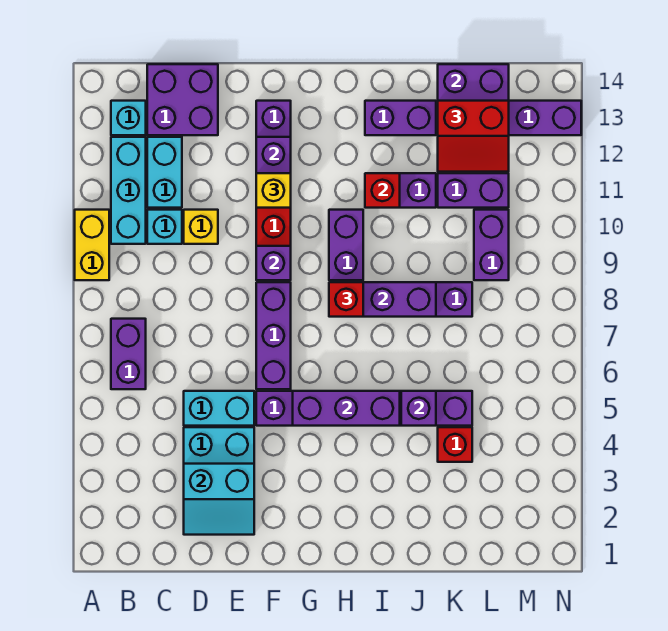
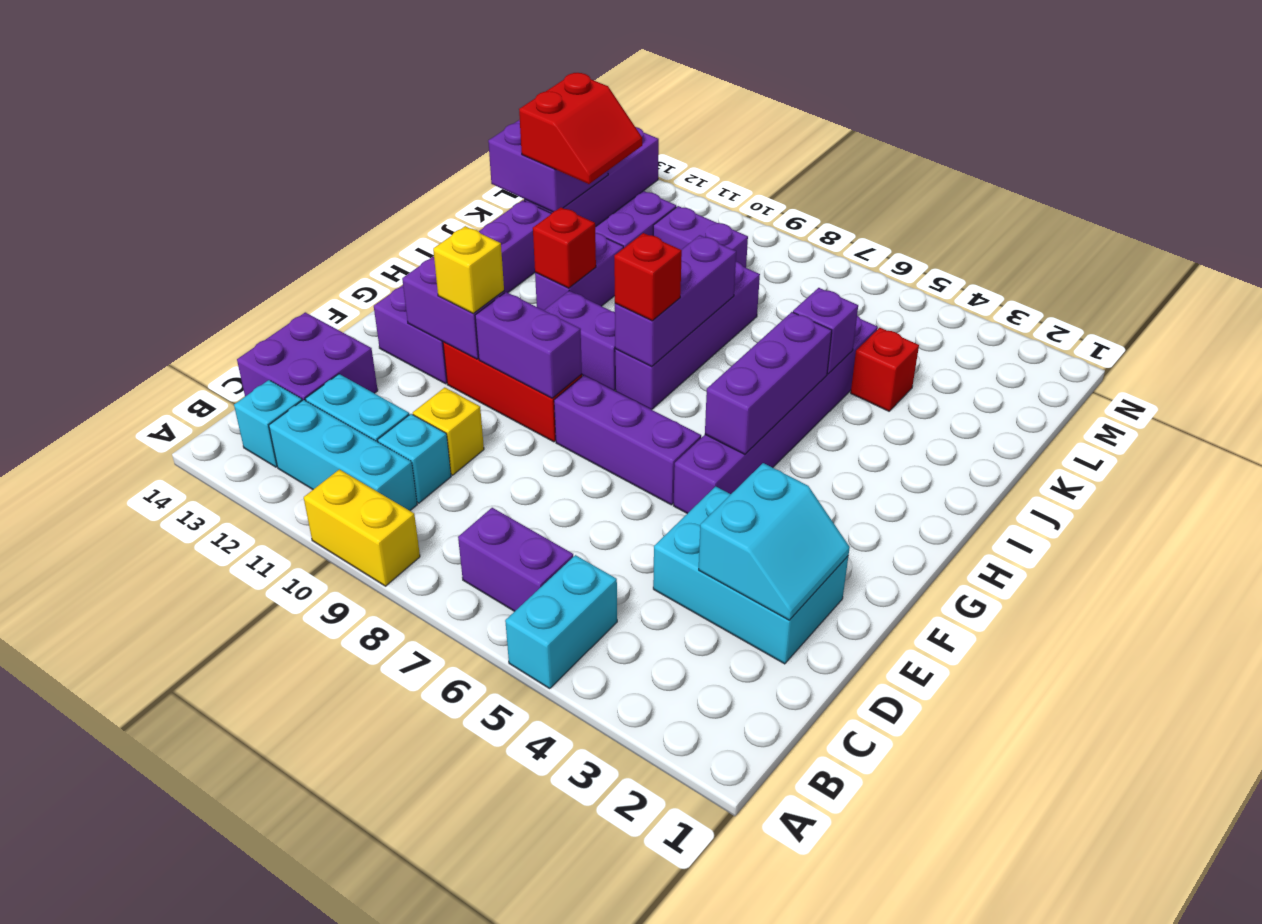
cyan 1x2 brick [184,391,254,426] -> cyan 1x2 brick moved to [505,555,617,688]
purple 1x1 brick [256,246,291,280] -> purple 1x2 brick [475,292,582,398]

